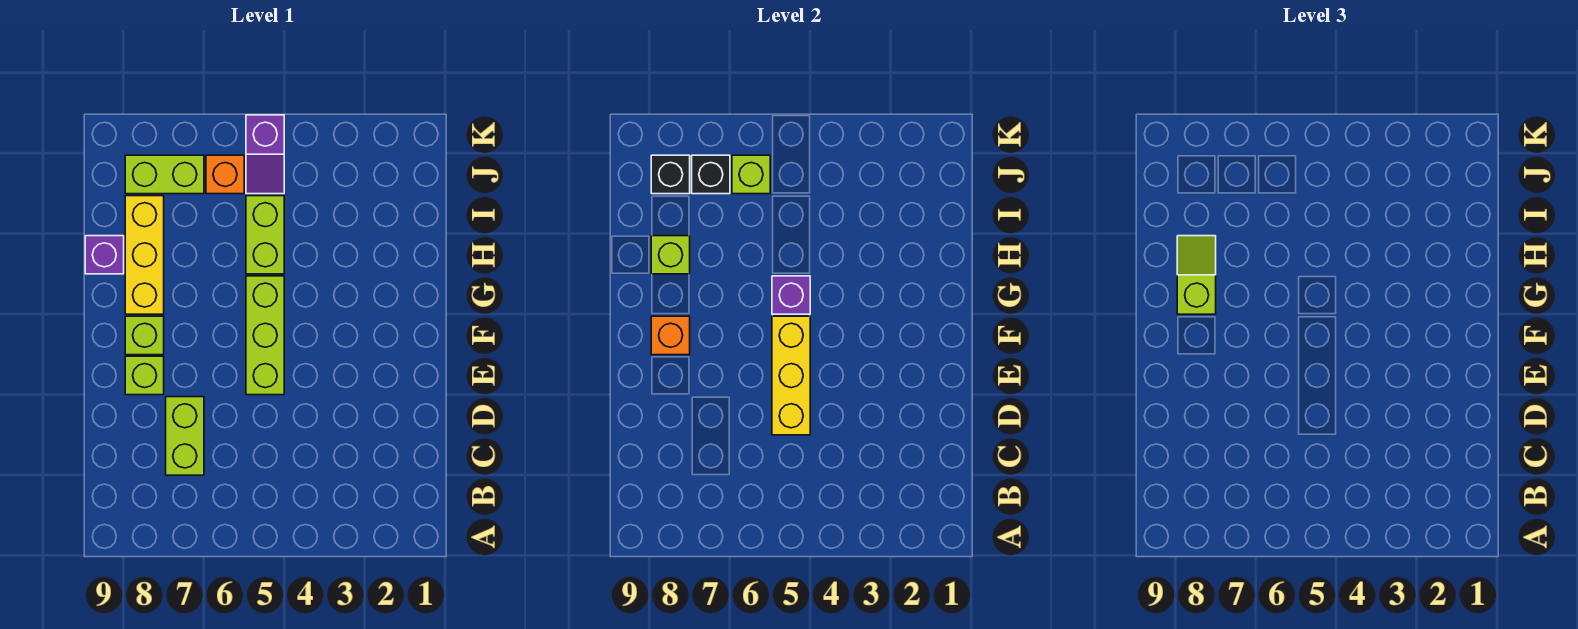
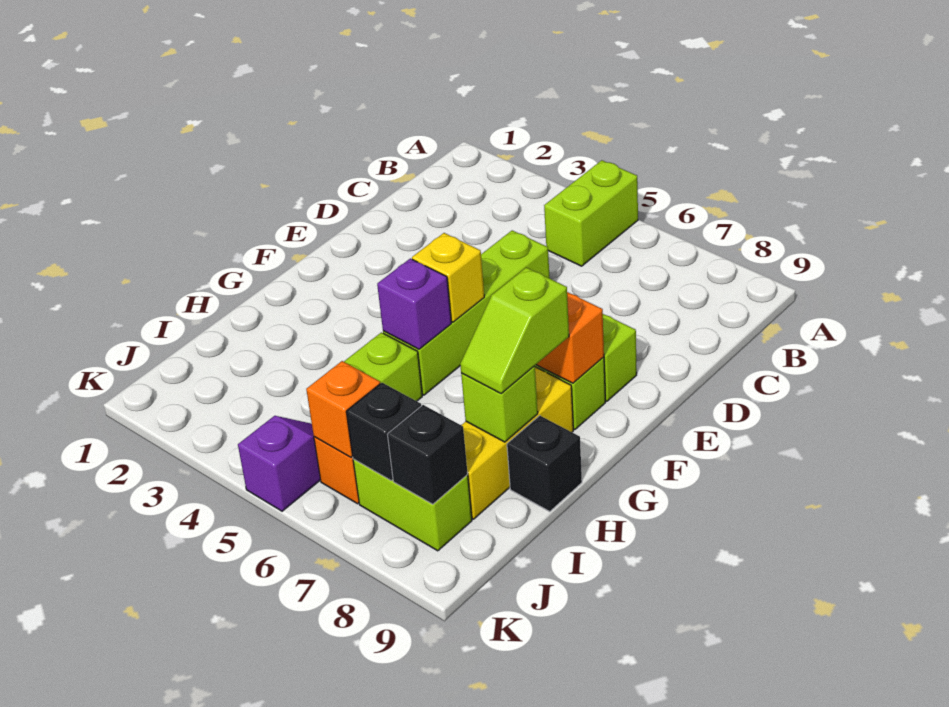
lime 1x2 brick [166,397,204,475] -> lime 1x2 brick moved to [544,160,638,266]
yellow 1x3 brick [772,316,810,435] -> yellow 1x1 brick [412,233,484,322]
lime 1x3 brick [246,276,284,395] -> lime 1x4 brick [383,230,550,395]
purple 1x1 brick [85,236,124,274] -> black 1x1 brick [507,416,582,512]
lime 1x1 brick [732,155,770,194] -> orange 1x1 brick [306,361,380,457]

